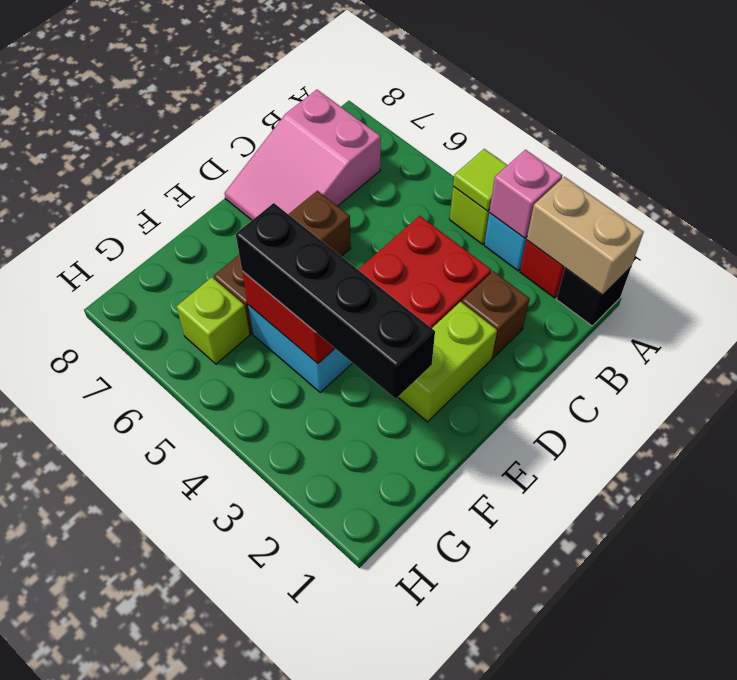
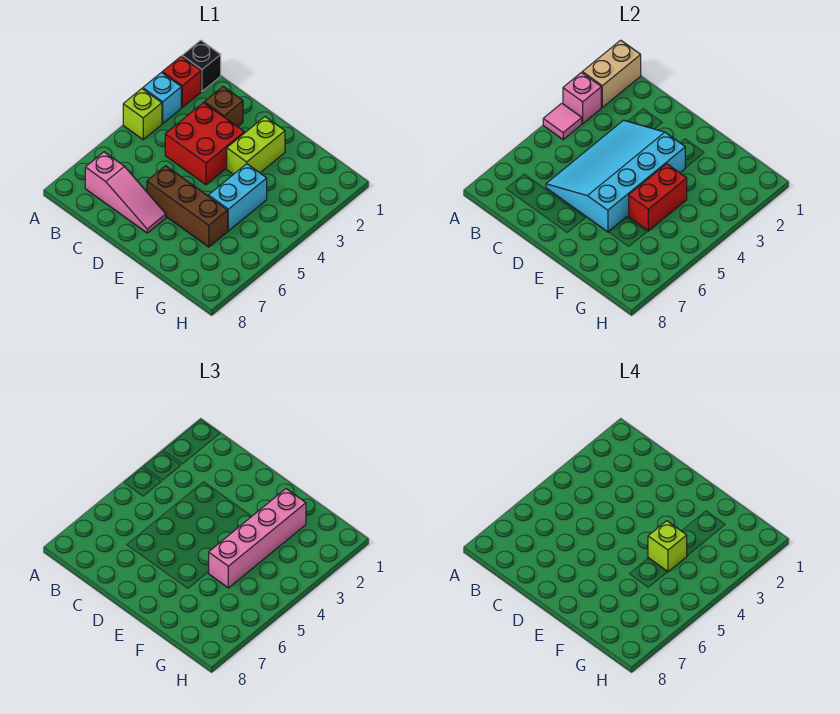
lime 1x1 tile [453,149,507,211] -> pink 1x1 tile [543,103,582,140]
pink 2x3 slope [225,90,381,220] -> pink 1x3 slope [85,152,166,233]
none -> cyan 3x4 slope [546,120,685,232]
lime 1x2 brick [398,302,497,422] -> lime 1x2 brick turned to [227,117,285,174]
black 1x4 brick [236,203,435,399] -> pink 1x4 brick [209,489,306,588]
lime 1x1 brick [176,277,250,364] -> lime 1x1 brick moved to [648,521,687,572]

